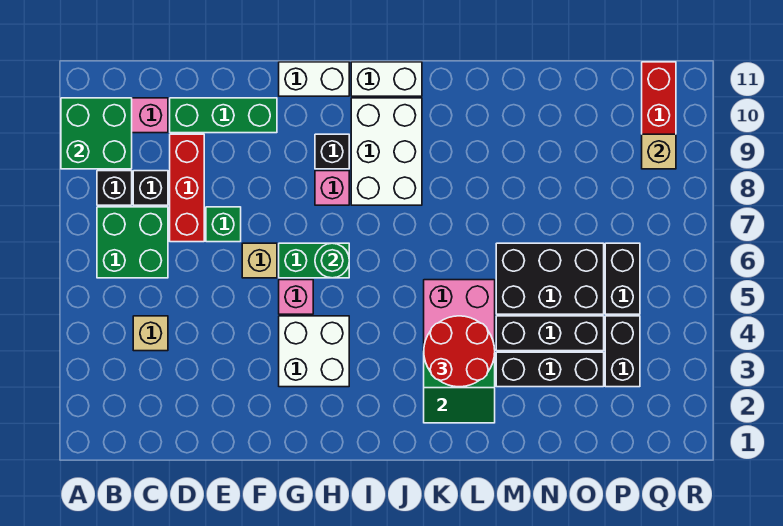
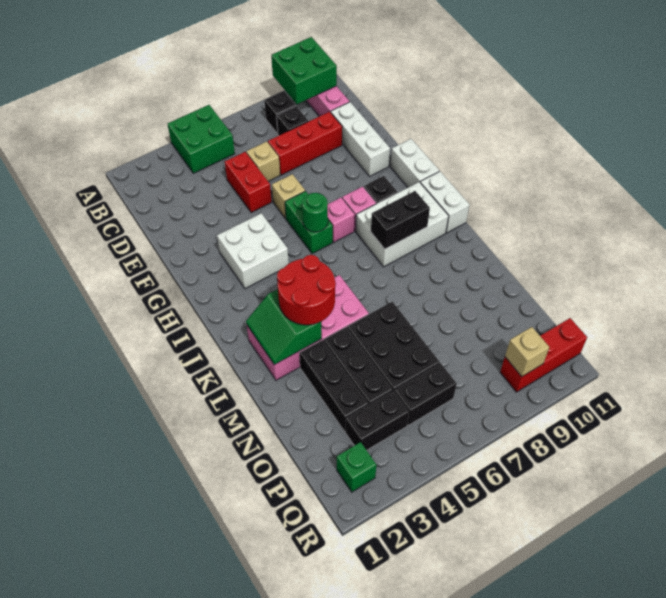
green 2x2 brick [97,207,168,278] -> green 2x2 brick moved to [167,105,235,173]
tan 1x1 brick [133,316,168,351] -> tan 1x1 brick moved to [246,141,280,181]
none -> red 1x2 brick [225,152,272,212]
green 1x3 brick [170,98,277,133] -> white 1x3 brick [331,102,390,176]
green 1x1 brick [206,207,241,242] -> green 1x1 brick moved to [337,442,377,492]
pink 1x1 brick [279,280,313,314] -> pink 1x1 brick moved to [328,198,355,242]
none -> black 1x2 brick [371,191,430,249]

